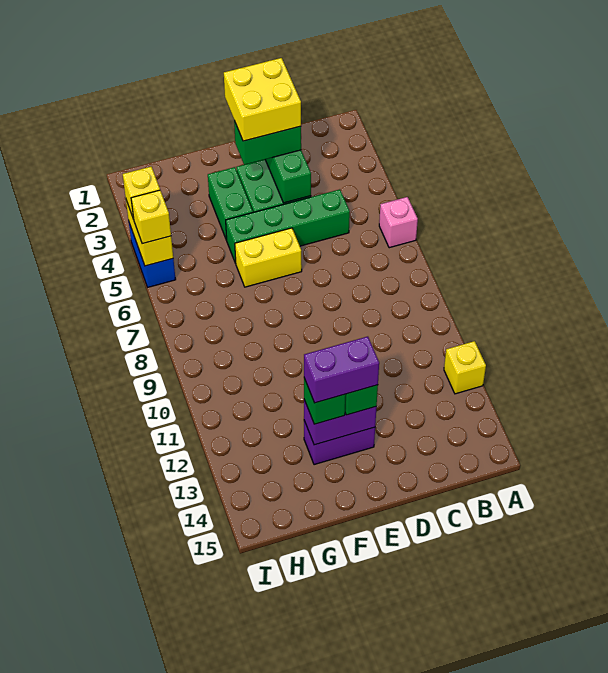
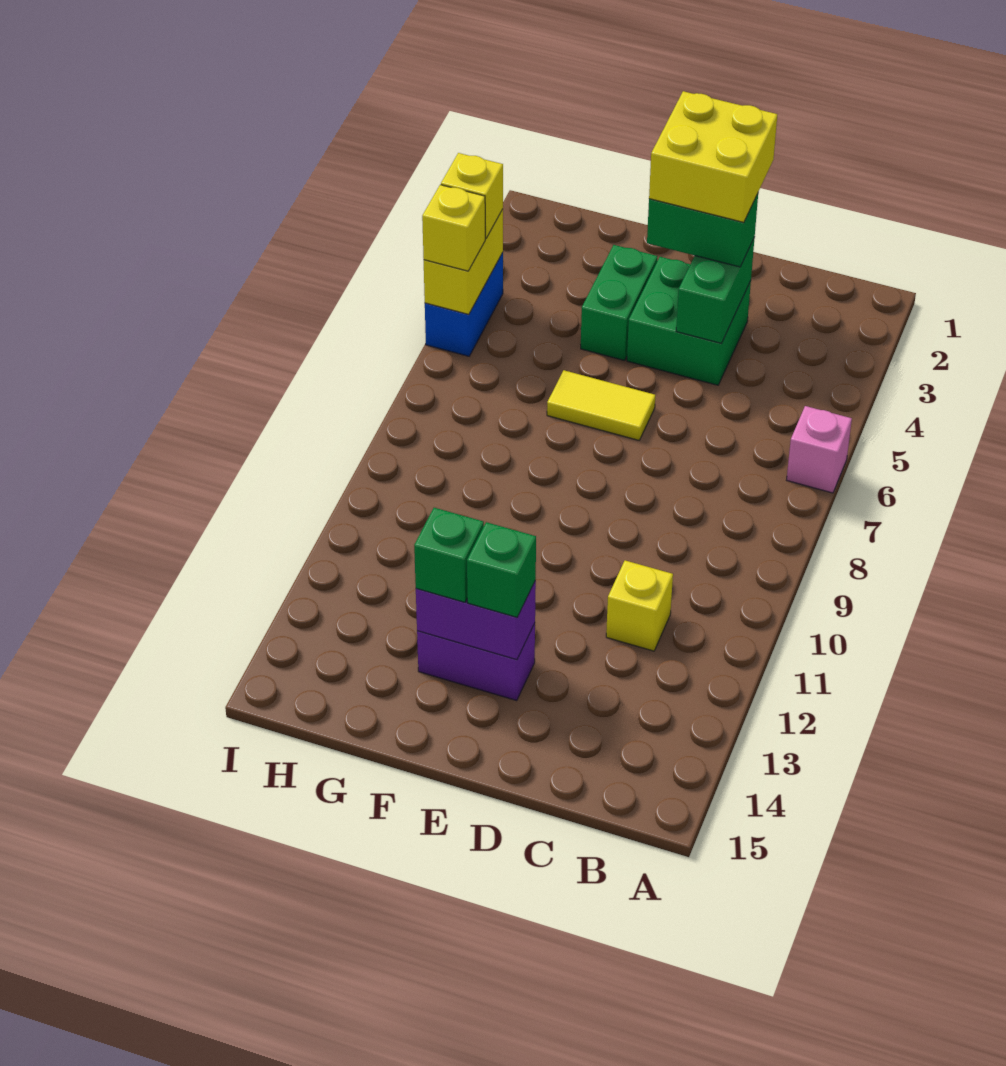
yellow 1x1 brick [444,341,486,394] -> yellow 1x1 brick moved to [606,560,673,651]
green 1x4 brick [226,189,350,263] -> none
yellow 1x2 brick [235,228,302,287] -> yellow 1x2 tile [547,370,655,440]
purple 1x2 brick [304,337,379,403] -> none

